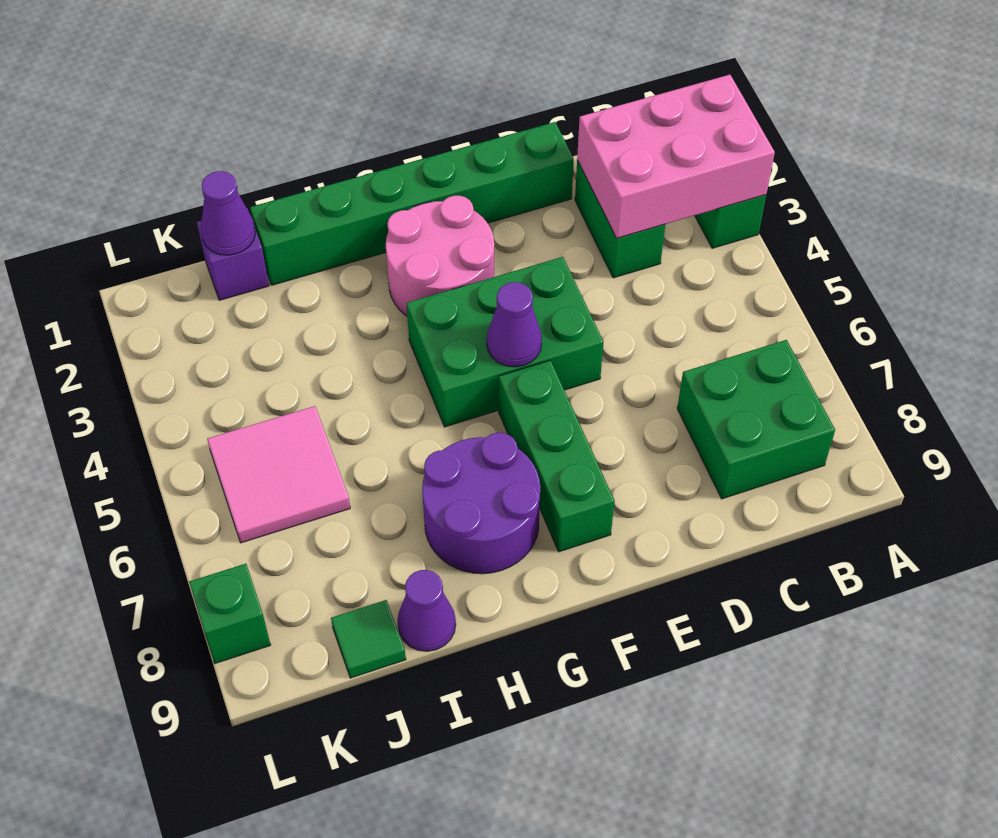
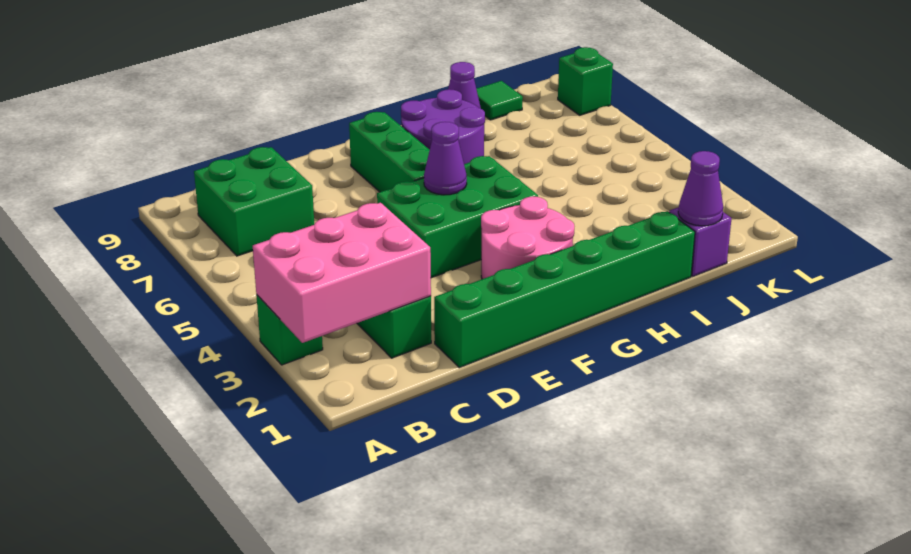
pink 2x2 tile [207,406,350,543] -> none

